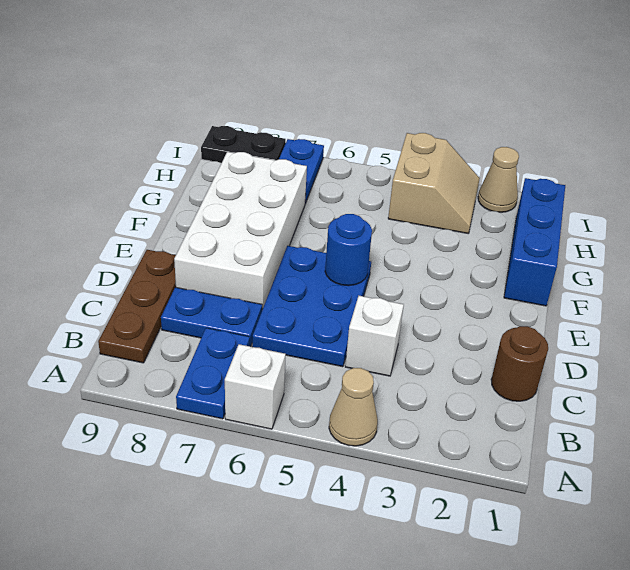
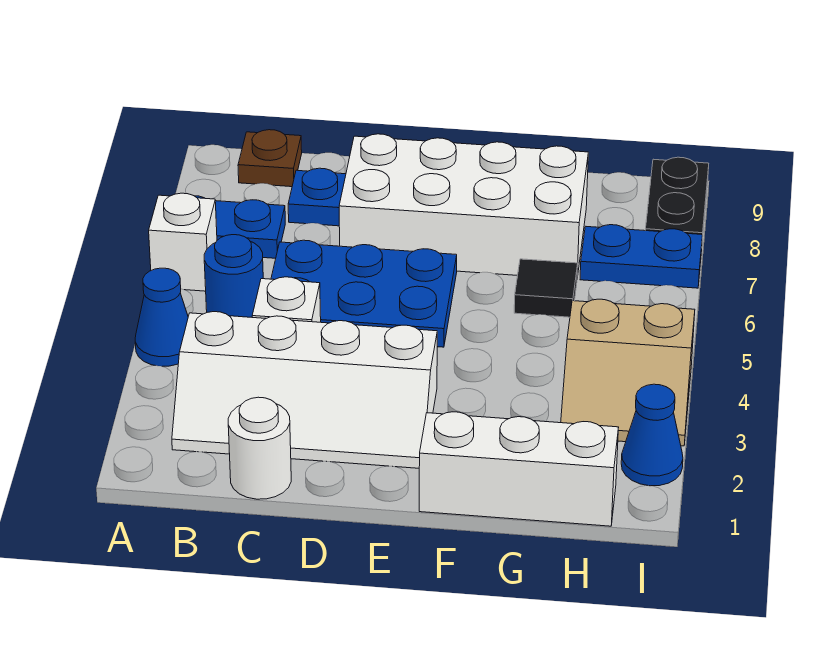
tan 1x1 cone [329,368,378,446] -> blue 1x1 cone [135,268,188,366]
none -> white 2x4 slope [172,312,437,468]
brown 1x3 plate [98,250,176,363] -> brown 1x1 plate [238,130,302,187]
brown 1x1 round brick [491,326,548,401] -> white 1x1 round brick [228,397,291,499]
blue 1x2 plate [161,287,262,346] -> blue 1x1 plate [288,168,346,226]
blue 1x1 round brick [325,214,372,286] -> blue 1x1 round brick moved to [204,235,263,317]
blue 1x3 brick [504,178,565,306] -> white 1x3 brick [419,412,619,526]
none -> black 1x1 tile [514,259,578,317]
tan 1x1 cone [478,147,519,212] -> blue 1x1 cone [621,384,683,486]

